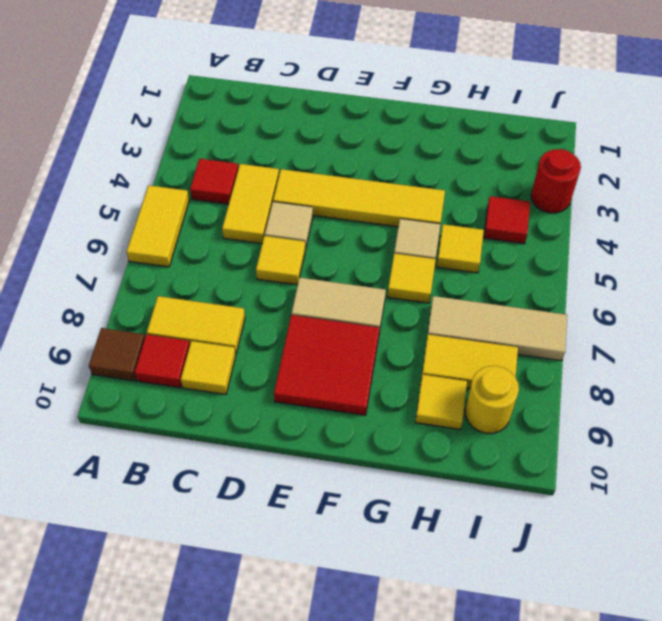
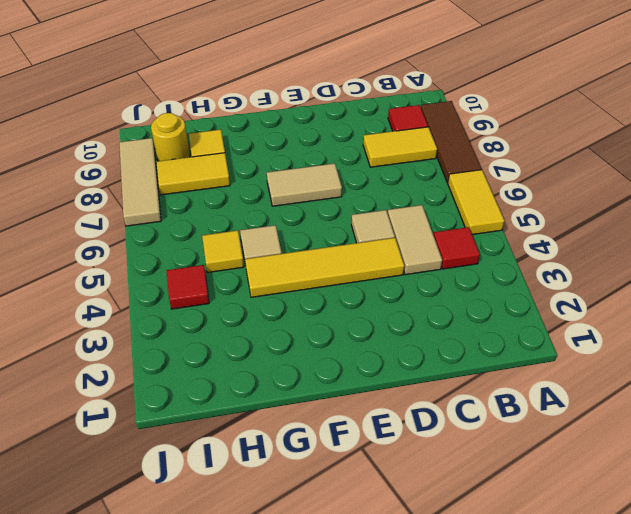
brown 1x1 tile [89,328,145,381] -> brown 1x3 tile [421,101,481,183]
yellow 1x2 tile [222,164,279,243] -> tan 1x2 tile [388,205,442,275]
yellow 1x1 tile [181,341,236,394] -> none
yellow 1x1 tile [256,236,305,285] -> none
red 2x2 tile [274,315,380,415] -> none
yellow 1x1 tile [388,253,436,303] -> none
tan 1x3 tile [428,296,567,361] -> tan 1x3 tile turned to [119,138,161,226]
red 1x1 round brick [531,149,581,213] -> none

